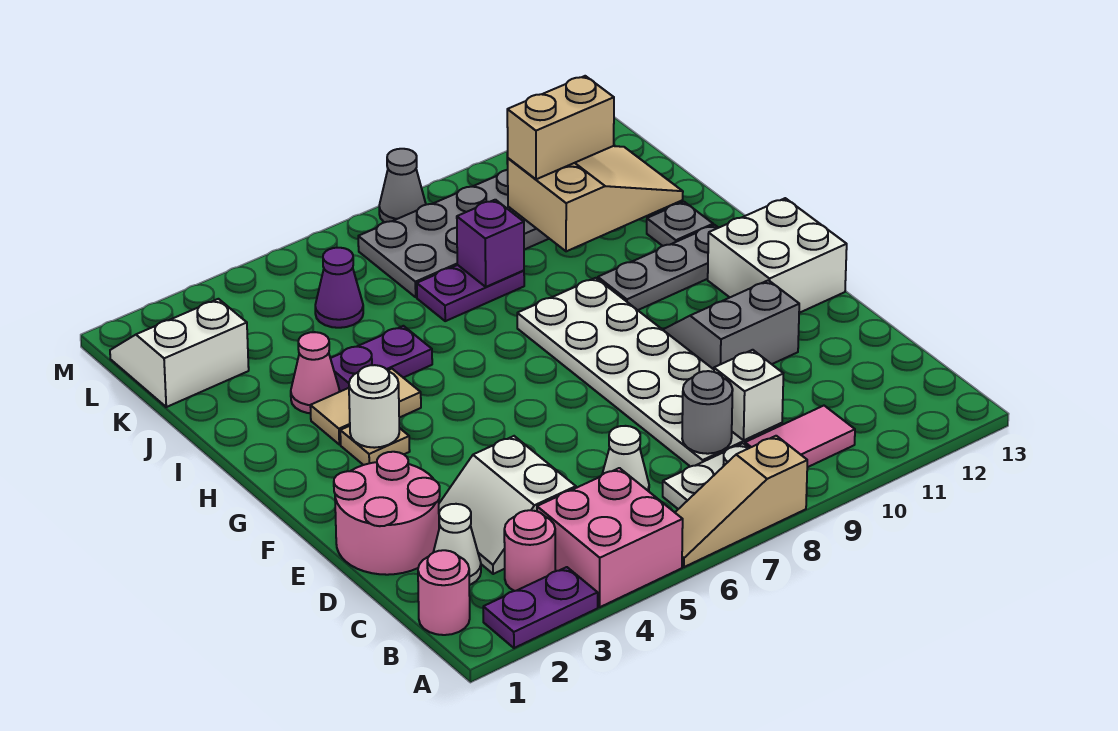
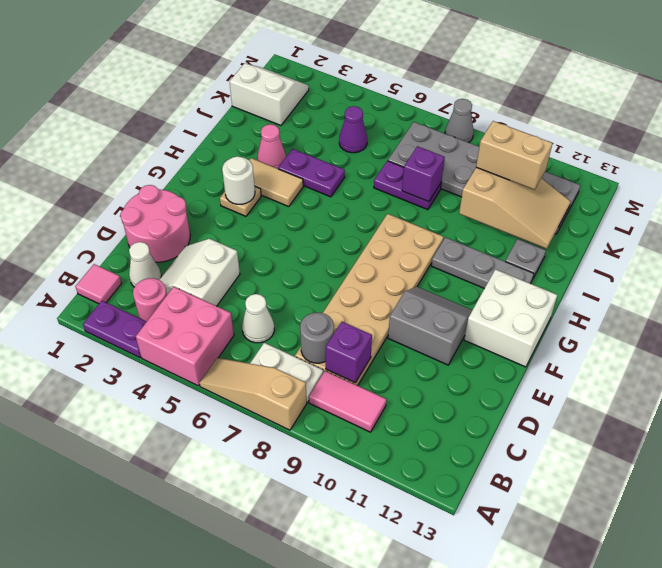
pink 1x1 round brick [418,550,470,635] -> pink 1x1 tile [75,264,122,304]
white 2x6 plate [517,278,782,467] -> tan 2x6 plate [295,214,444,386]
white 1x1 brick [714,350,783,440] -> purple 1x1 brick [326,322,372,383]

